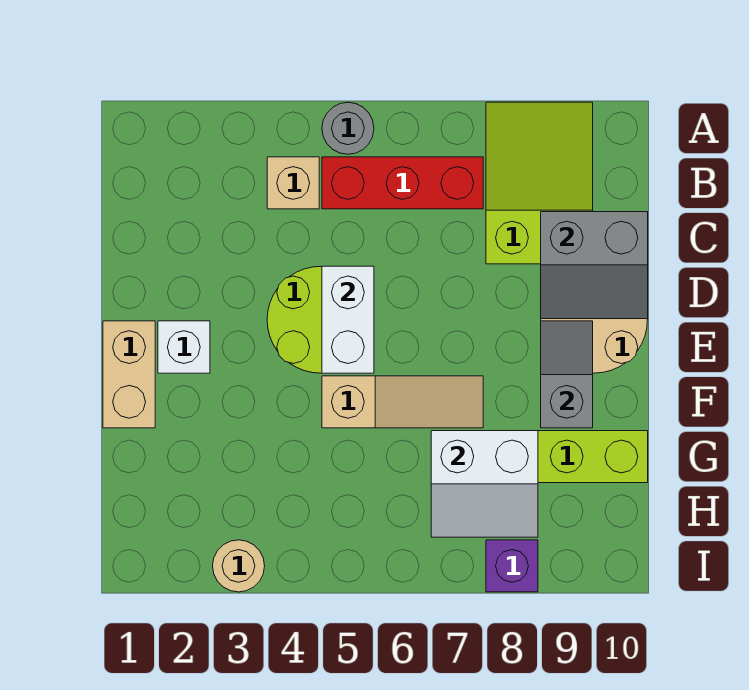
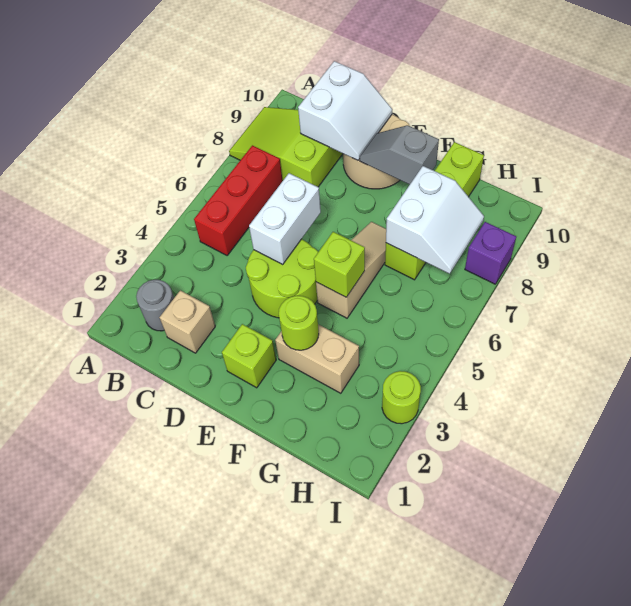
grey 1x1 round brick [322,102,374,154] -> grey 1x1 round brick moved to [136,280,174,331]
tan 1x1 brick [267,157,319,209] -> tan 1x1 brick moved to [159,290,215,353]
grey 2x2 slope [541,212,648,319] -> white 2x2 slope [298,61,392,160]
white 1x2 brick [322,266,374,373] -> white 1x2 brick turned to [249,173,321,264]
tan 1x2 brick [103,321,155,428] -> tan 1x2 brick moved to [275,324,359,393]
white 1x1 brick [158,321,210,373] -> lime 1x1 brick [222,324,276,388]
none -> lime 1x1 round brick [279,296,319,350]
none -> lime 1x1 brick [314,232,365,297]
tan 1x1 round brick [213,540,265,592] -> lime 1x1 round brick [382,371,421,424]

